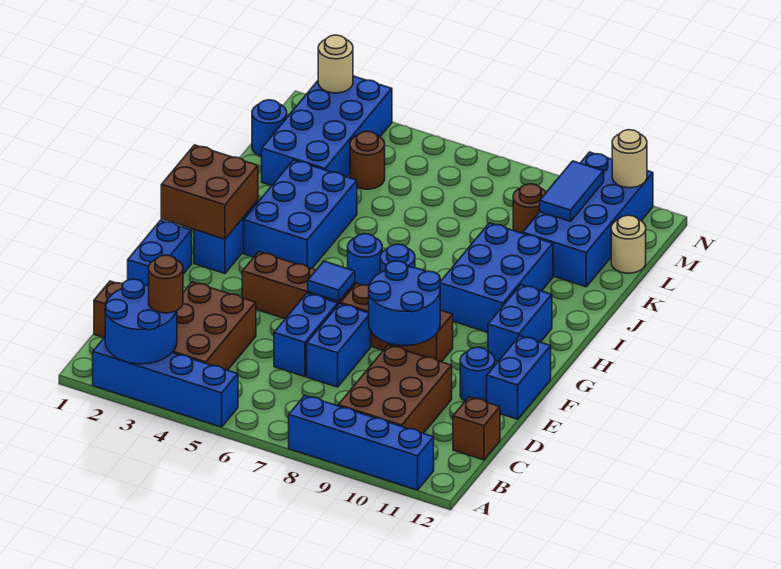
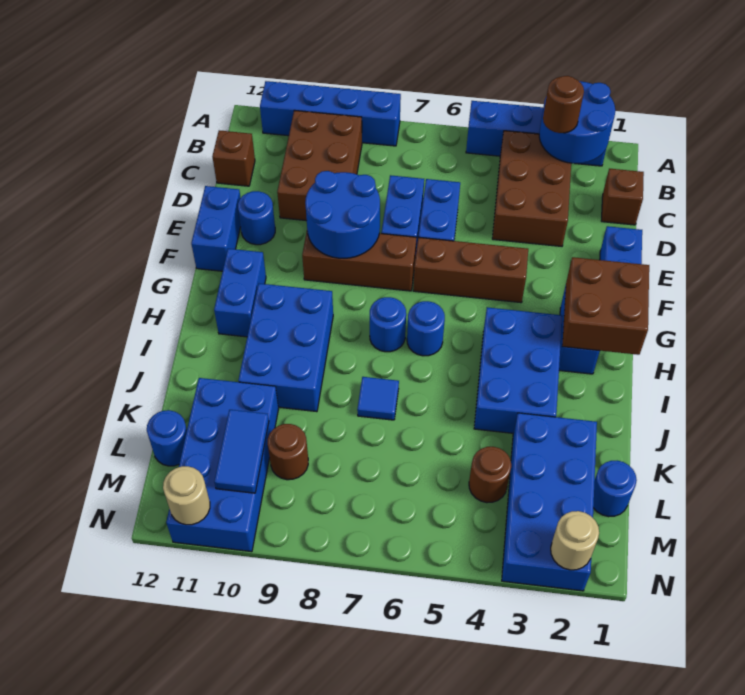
blue 1x1 tile [308,261,355,301] -> blue 1x1 tile moved to [357,377,399,420]
tan 1x1 round brick [611,215,646,273] -> blue 1x1 round brick [147,410,187,466]

